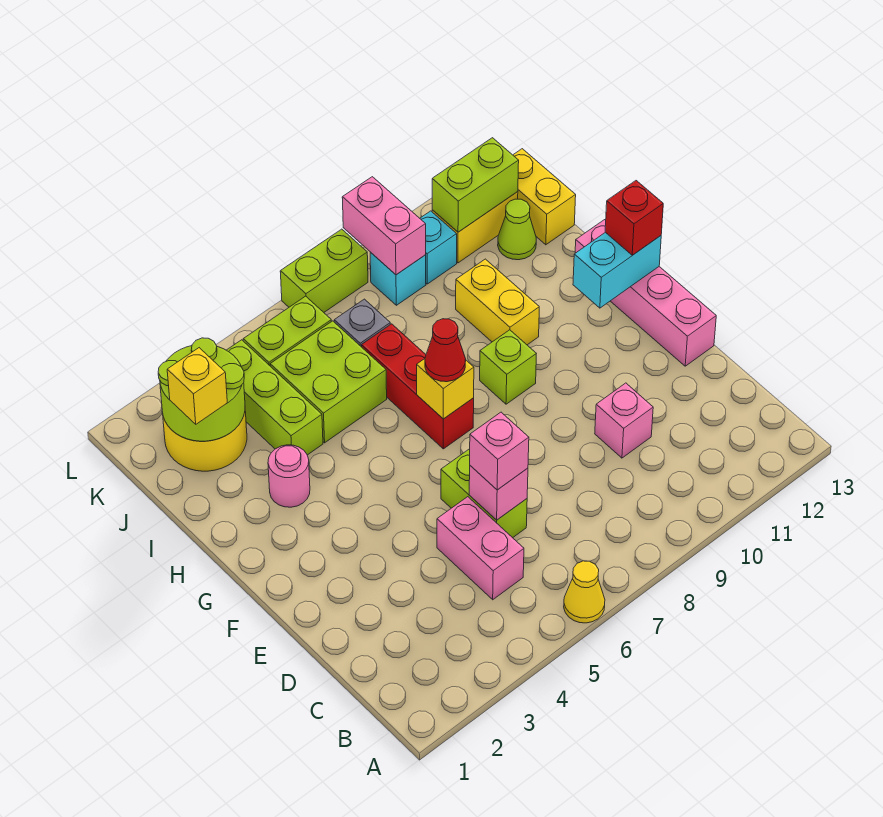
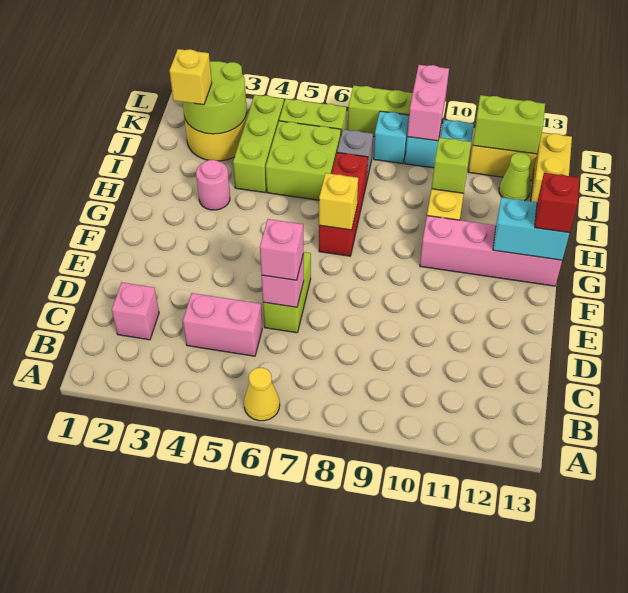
pink 1x2 brick [437,497,524,600] -> pink 1x2 brick turned to [183,293,262,356]
pink 1x1 brick [595,383,653,458] -> pink 1x1 brick moved to [112,282,159,340]
pink 1x4 brick [575,220,716,366] -> pink 1x4 brick turned to [420,216,562,286]
red 1x1 cone [425,319,466,382] -> none
lime 1x1 brick [480,330,536,404] -> lime 1x1 brick moved to [432,138,471,193]
none -> cyan 1x1 brick [373,111,409,164]

